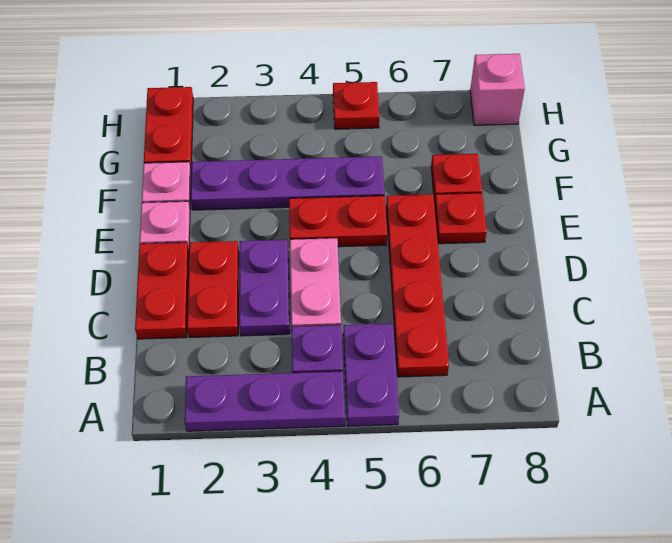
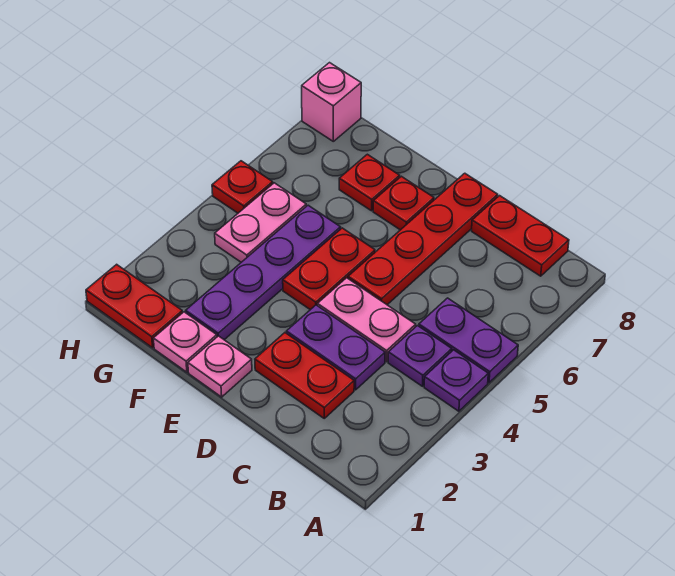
purple 1x3 plate [185,371,345,431] -> purple 1x1 plate [424,350,488,411]
red 1x4 plate [386,194,449,377] -> red 1x4 plate turned to [348,173,498,305]
red 1x2 plate [135,243,189,339] -> red 1x2 plate moved to [472,196,569,276]
none -> pink 1x2 plate [215,183,306,262]

